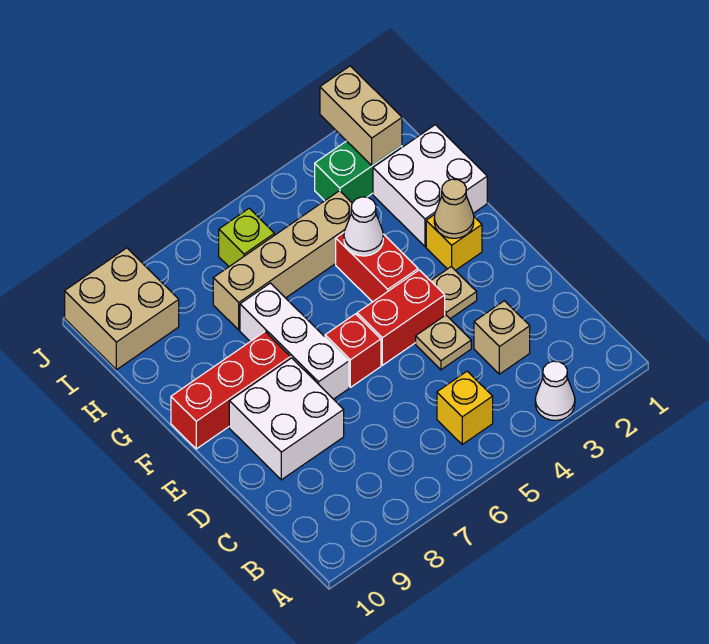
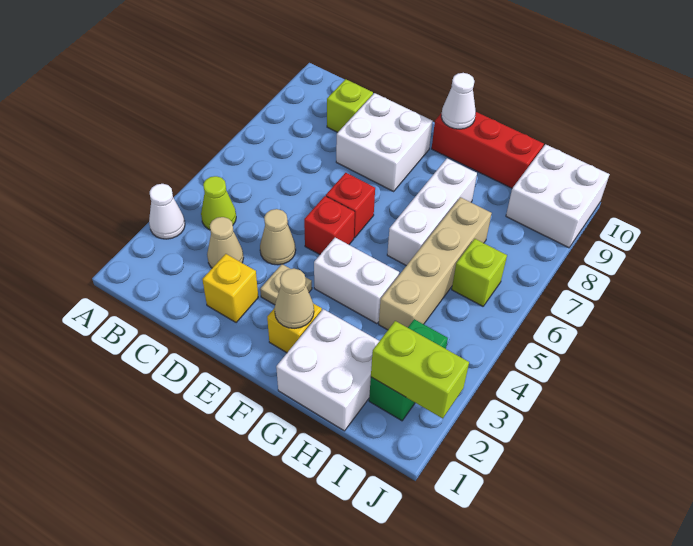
none -> lime 1x1 cone [201,176,236,230]
yellow 1x1 brick [437,371,493,444] -> yellow 1x1 brick moved to [202,254,258,322]
tan 1x1 brick [474,301,530,374] -> tan 1x1 cone [207,217,243,268]
none -> lime 1x1 brick [327,79,373,132]
tan 1x1 plate [416,315,471,370] -> tan 1x1 cone [260,209,296,265]
red 1x2 brick [357,270,445,365] -> red 1x1 brick [304,196,355,254]
white 1x3 brick [240,283,349,399] -> white 1x3 brick turned to [387,158,477,266]
red 1x2 brick [336,233,418,302] -> white 1x2 brick [314,238,399,324]
red 1x3 brick [171,332,290,449] -> red 1x3 brick turned to [432,112,544,188]
white 1x1 cone [344,197,383,256] -> white 1x1 cone moved to [441,73,476,129]
tan 1x2 brick [320,66,402,166] -> lime 1x2 brick [371,321,469,419]
tan 2x2 brick [65,248,179,370] -> white 2x2 brick [506,144,610,248]

